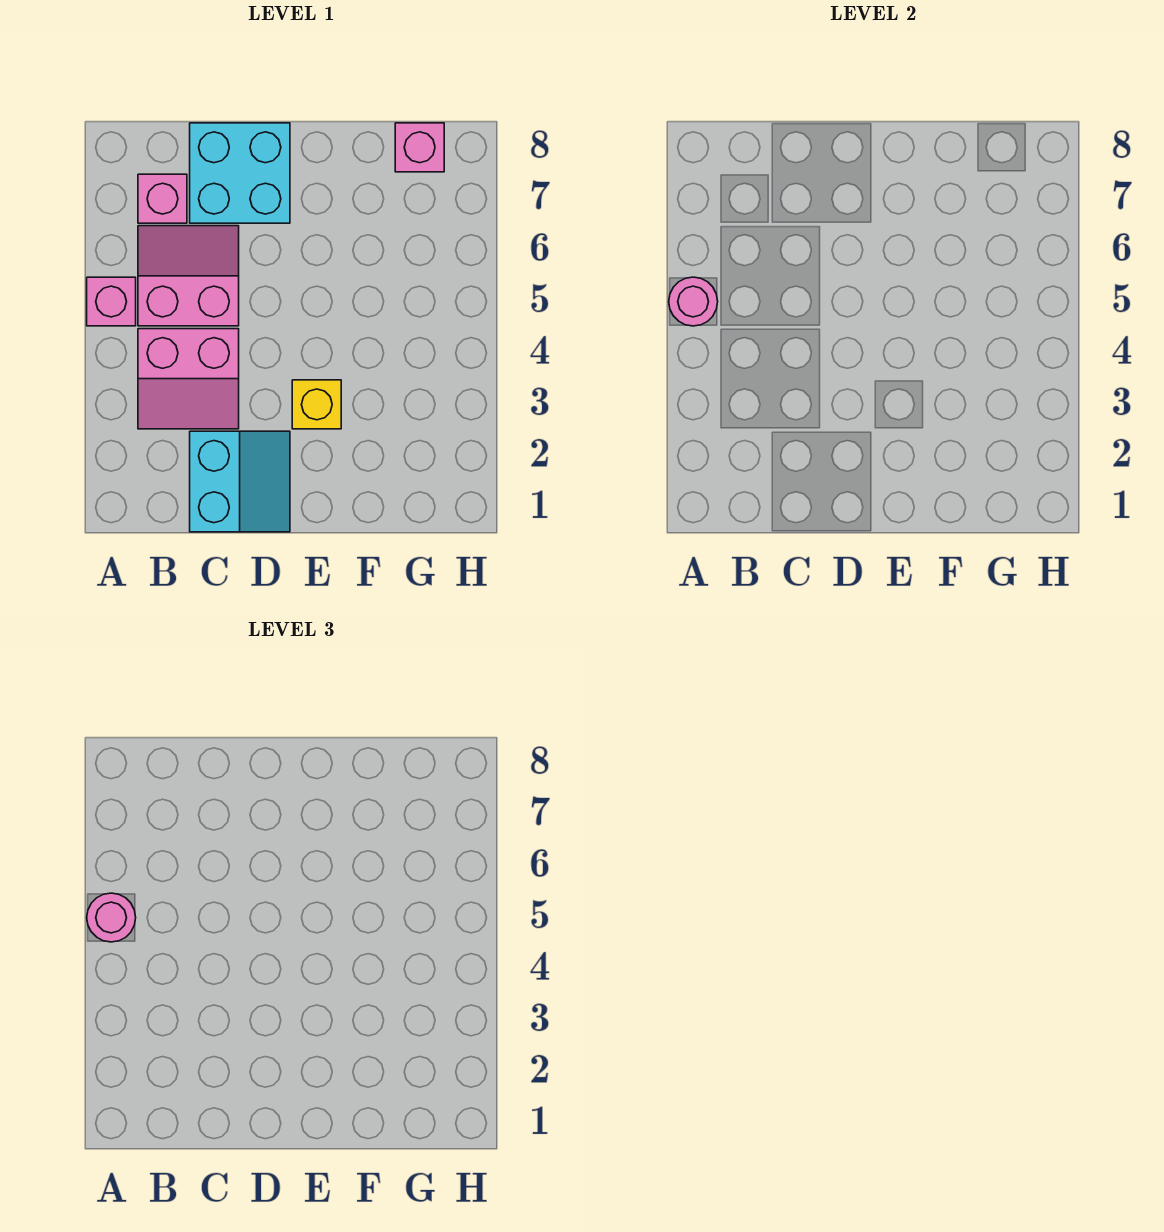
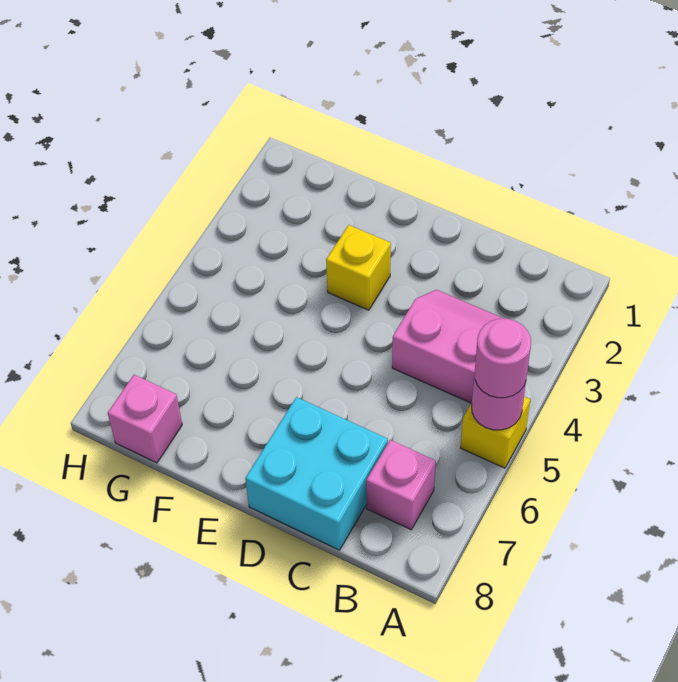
pink 1x1 brick [87,277,136,326] -> yellow 1x1 brick [461,397,530,468]
pink 2x2 slope [138,226,239,326] -> none
cyan 2x2 slope [190,431,290,532] -> none

